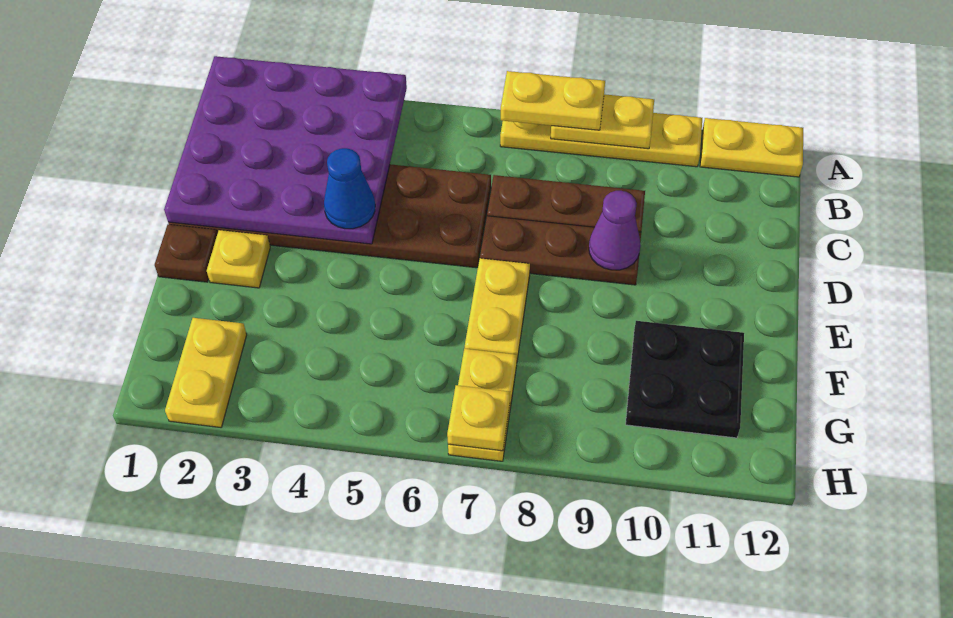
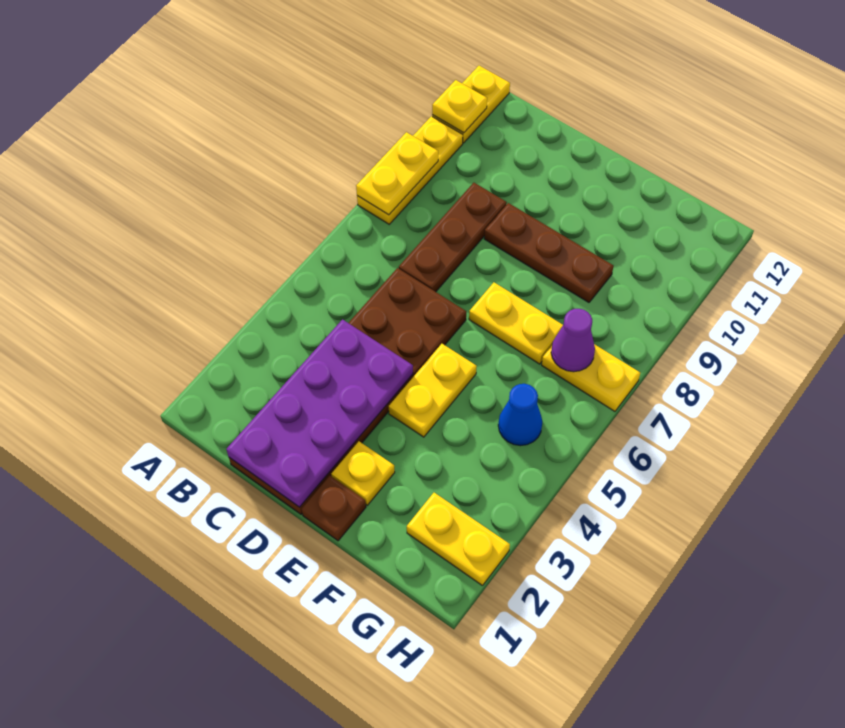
purple 4x4 plate [164,56,407,244] -> purple 2x4 plate [226,320,413,507]
yellow 1x4 plate [500,113,702,167] -> yellow 1x3 plate [357,116,463,224]
yellow 1x2 plate [501,71,605,130] -> yellow 1x2 plate moved to [389,344,477,437]
blue 1x1 cone [324,148,375,229] -> blue 1x1 cone moved to [498,384,542,446]
brown 1x3 plate [480,216,641,285] -> brown 1x3 plate turned to [484,203,614,302]
purple 1x1 cone [589,191,640,270] -> purple 1x1 cone moved to [551,309,595,372]
black 2x2 plate [626,321,744,438] -> none
yellow 1x1 plate [447,385,510,451] -> yellow 1x1 plate moved to [432,80,487,133]

